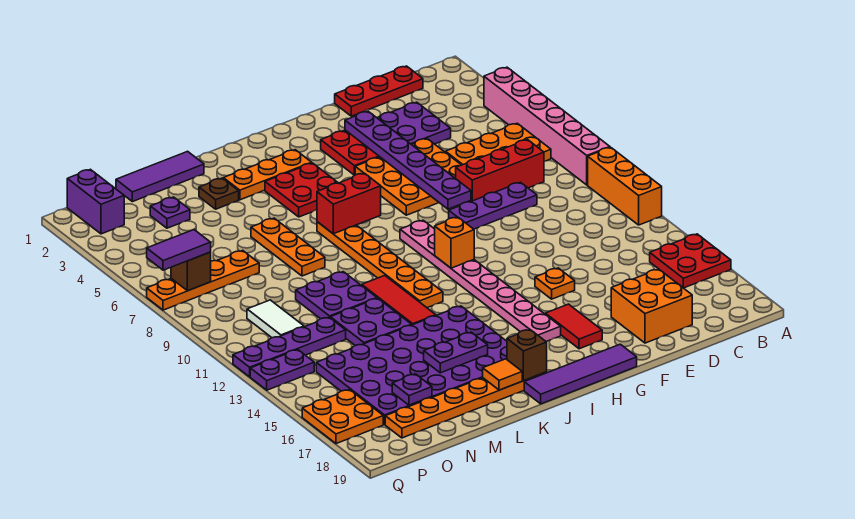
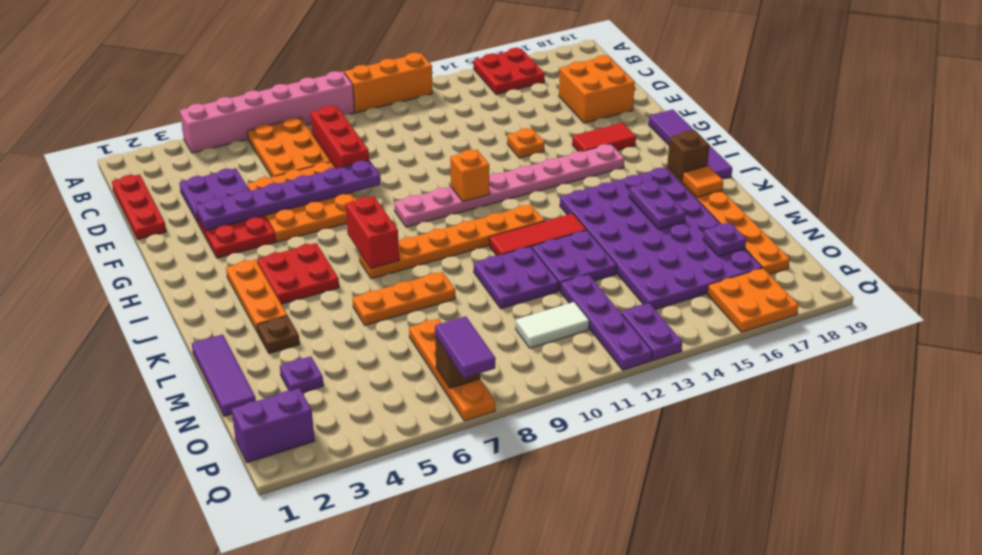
purple 1x3 plate [449,182,537,229] -> none

